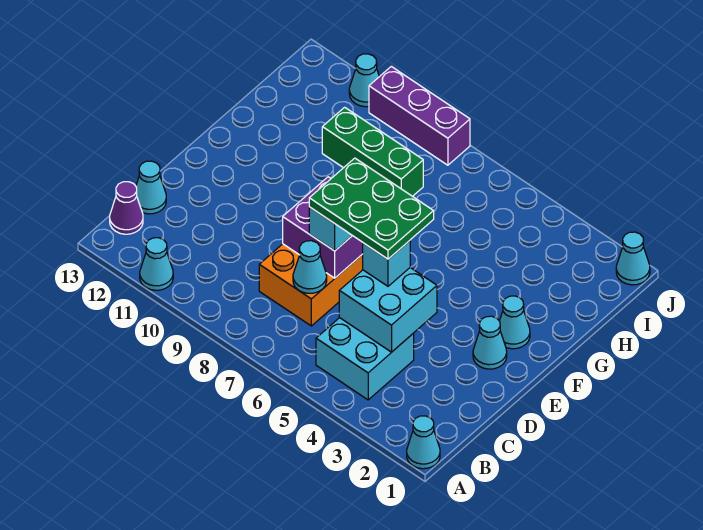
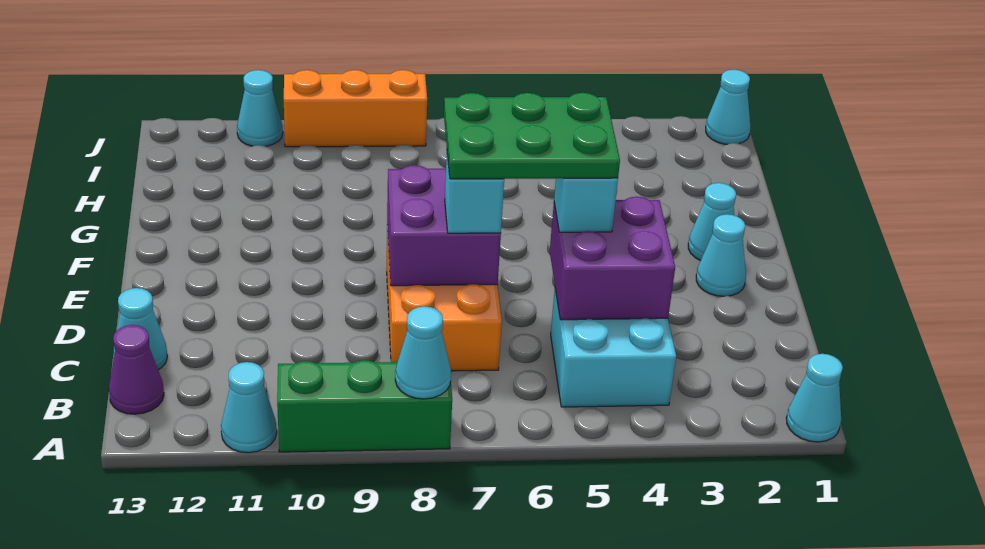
cyan 2x2 brick [339,268,437,352] -> purple 2x2 brick [550,197,675,320]
cyan 1x1 cone [293,241,327,293] -> cyan 1x1 cone moved to [395,306,451,399]
green 1x3 brick [322,107,423,196] -> green 1x3 brick moved to [277,360,452,452]
purple 1x3 brick [369,66,470,165] -> orange 1x3 brick [284,70,427,147]

